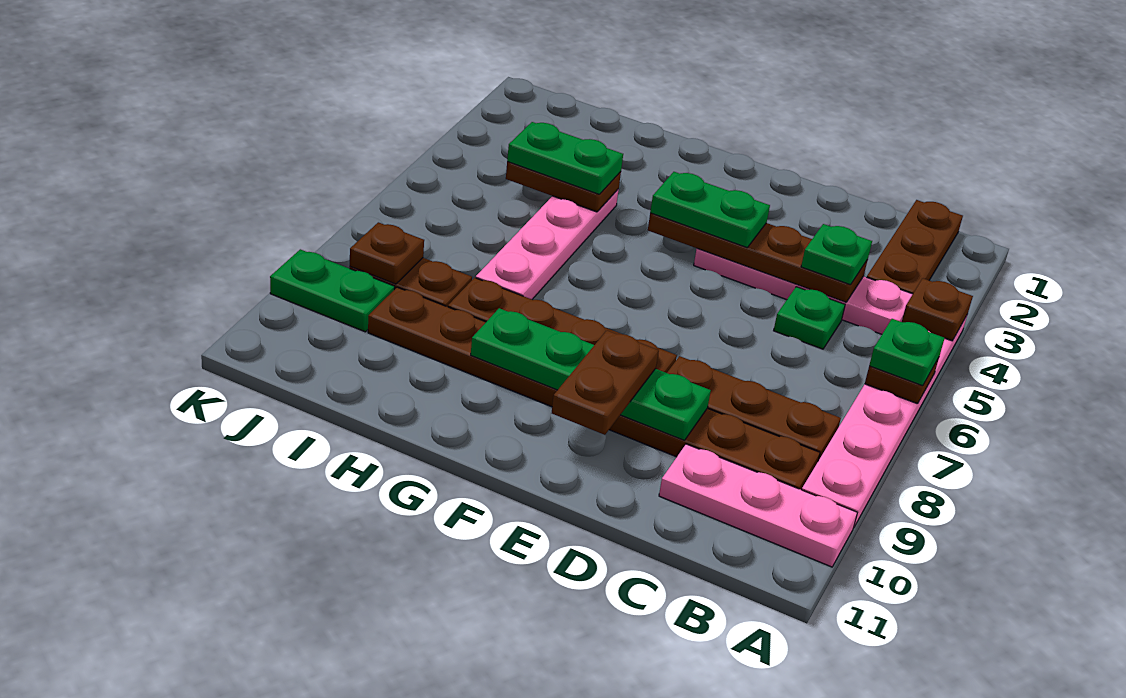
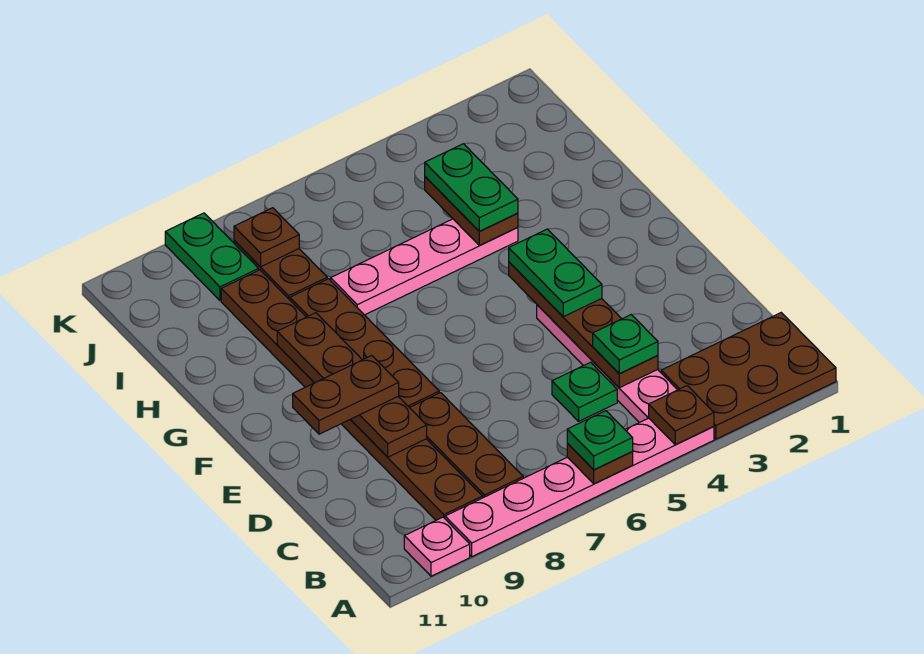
pink 1x3 plate [659,444,857,567] -> pink 1x1 plate [404,517,470,576]
brown 1x3 plate [867,200,963,294] -> brown 2x3 plate [661,313,836,439]
green 1x4 plate [471,308,711,440] -> brown 1x4 plate [277,313,427,457]

